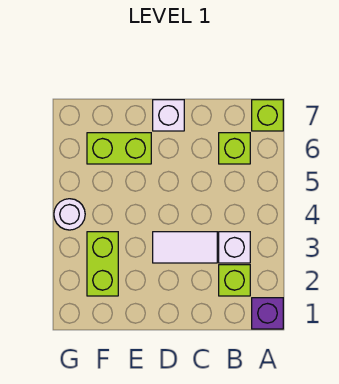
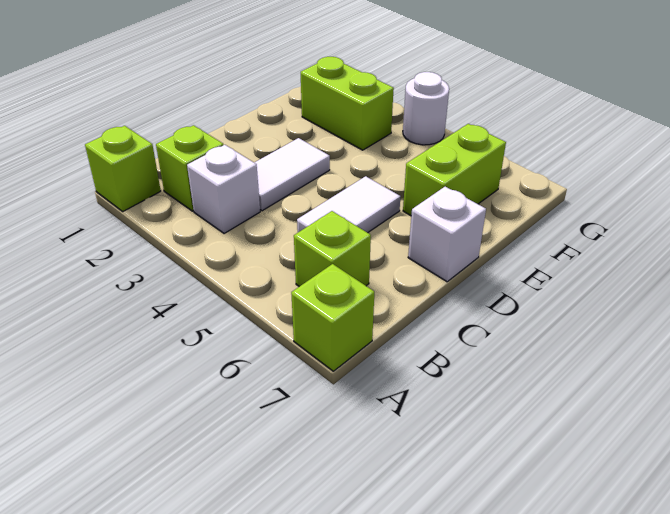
purple 1x1 brick [252,298,283,329] -> lime 1x1 brick [85,126,161,211]
none -> white 1x2 tile [297,176,401,233]

